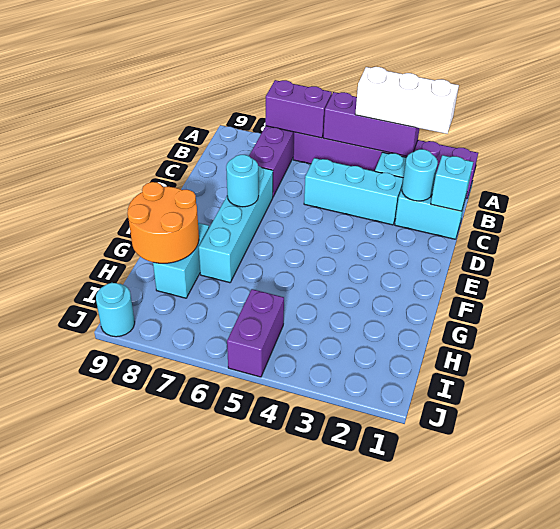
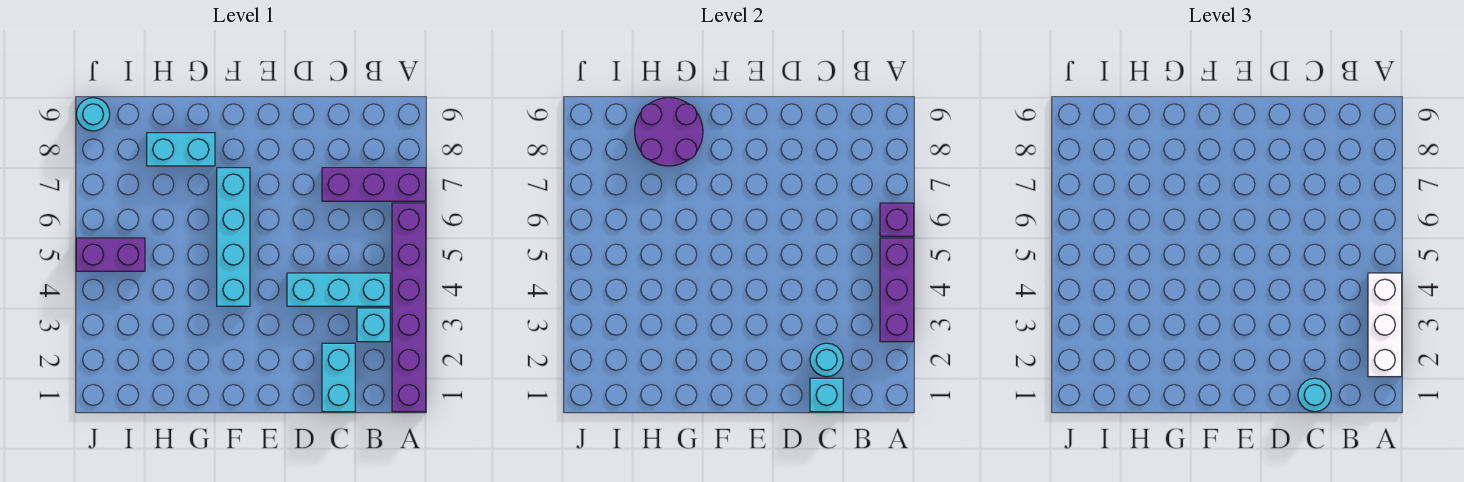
purple 1x2 brick [265,80,332,138] -> purple 1x1 brick [880,203,914,236]
cyan 1x3 brick [304,158,403,225] -> cyan 1x3 brick turned to [287,273,390,306]
cyan 1x4 brick [199,166,273,283] -> cyan 1x4 brick turned to [217,168,250,306]
cyan 1x1 round brick [226,155,259,207] -> cyan 1x1 round brick moved to [1298,378,1331,412]
orange 2x2 round brick [127,182,199,263] -> purple 2x2 round brick [635,98,703,166]

